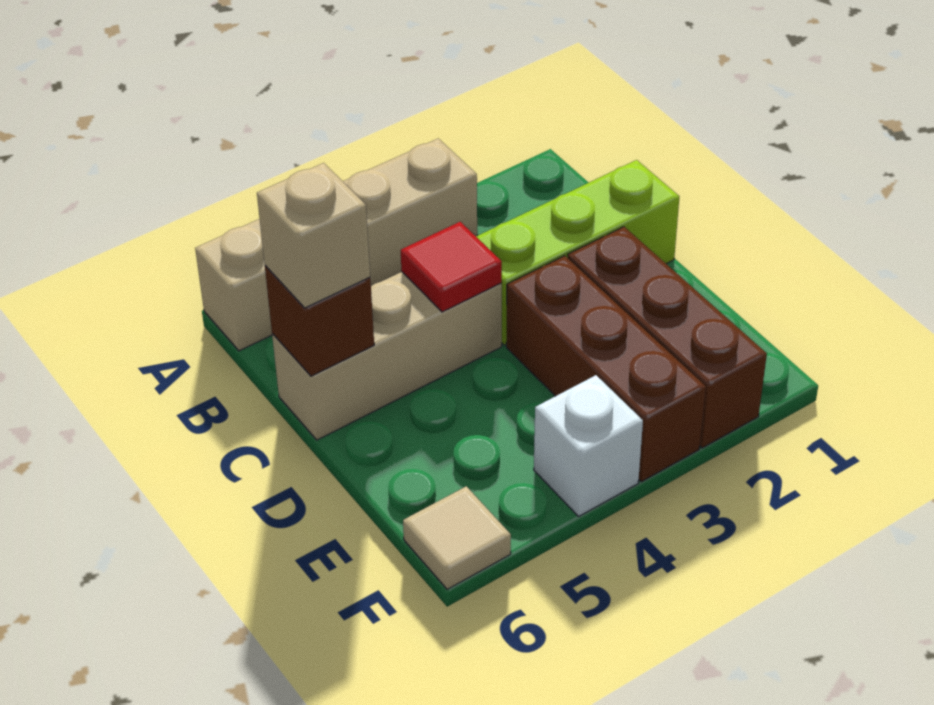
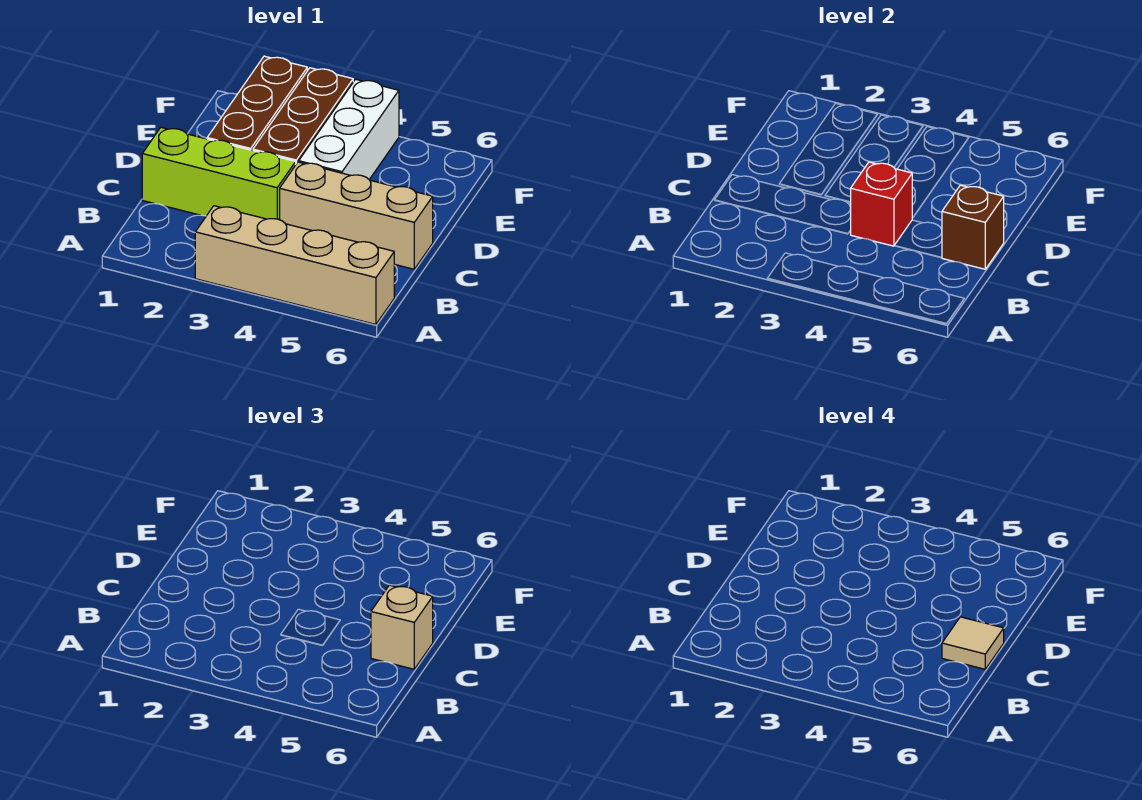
red 1x1 tile [401,222,502,312] -> red 1x1 brick [851,162,912,246]
white 1x1 brick [534,375,643,516] -> white 1x3 brick [299,79,399,180]
tan 1x1 tile [403,486,511,589] -> tan 1x1 tile moved to [942,617,1004,669]

